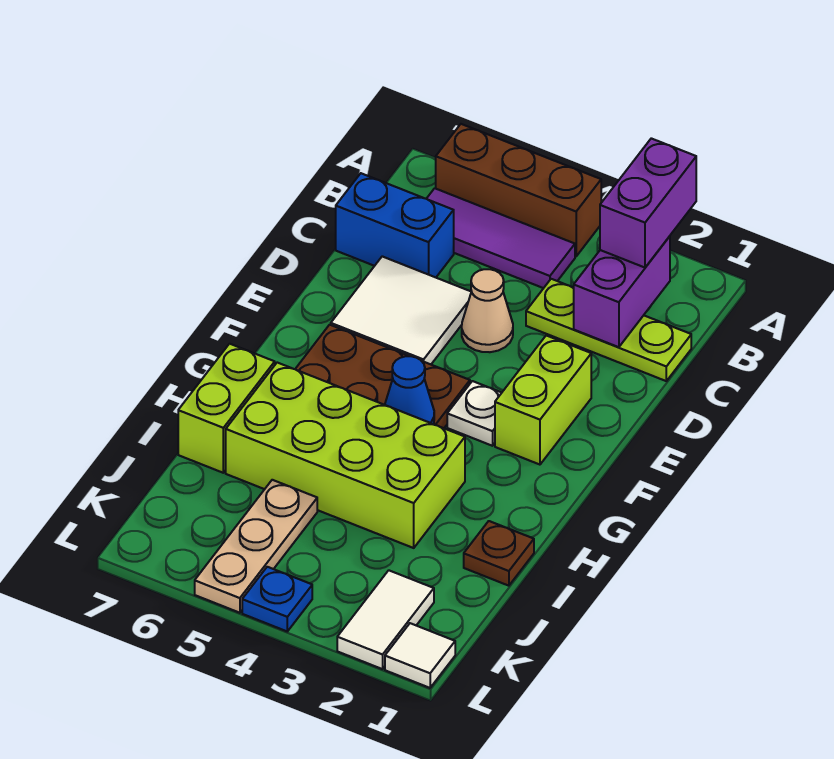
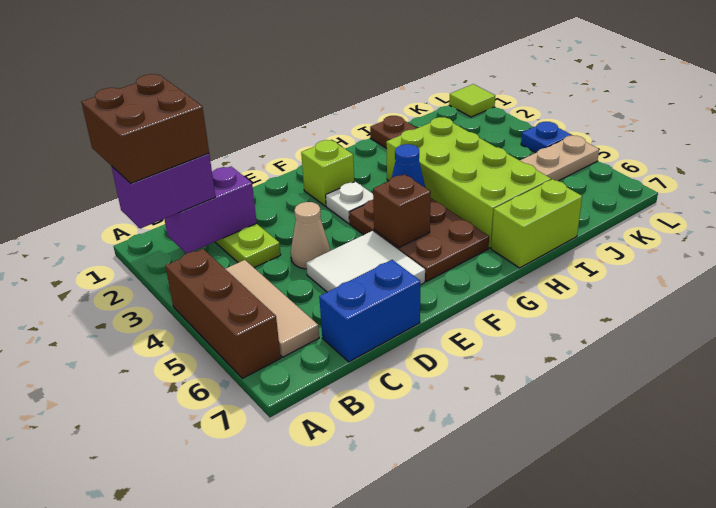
none -> brown 2x2 brick [82,74,209,183]
purple 1x3 tile [427,188,575,288] -> tan 1x3 tile [226,260,319,357]
blue 1x2 brick [336,173,454,277] -> blue 1x2 brick turned to [319,260,420,362]
lime 1x2 brick [495,335,591,465] -> lime 1x1 brick [301,140,354,206]
none -> brown 1x1 brick [373,174,431,248]
white 1x2 tile [337,570,434,669] -> none
white 1x1 tile [385,623,455,688] -> lime 1x1 tile [449,84,495,117]

